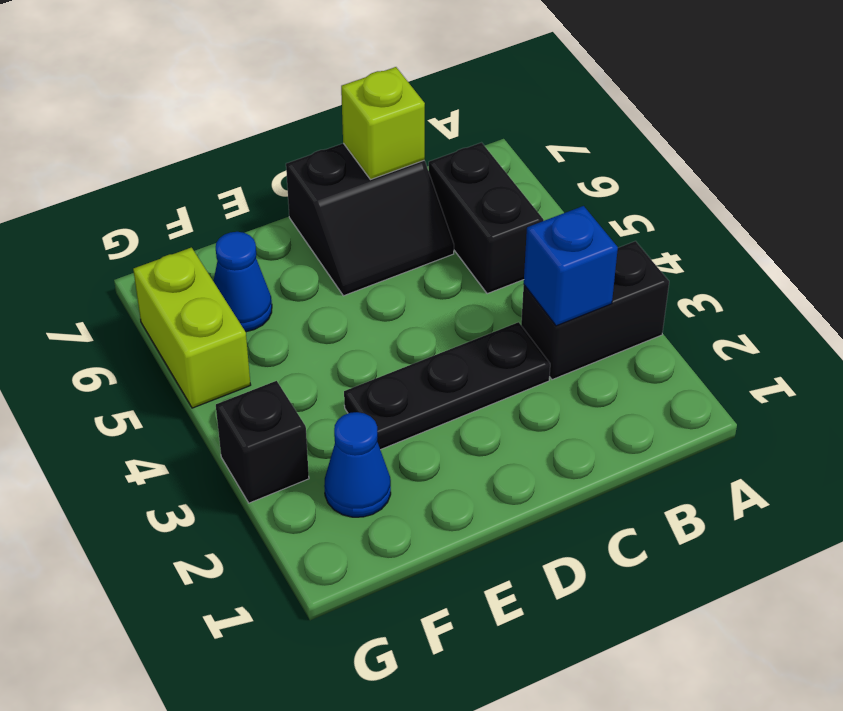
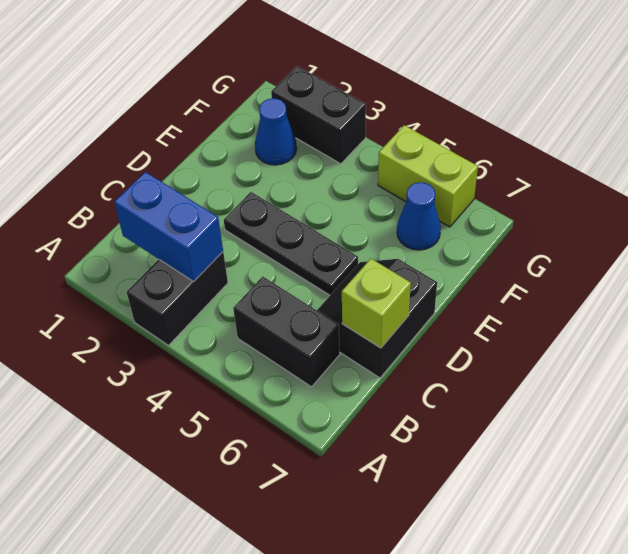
blue 1x1 brick [524,206,618,326] -> blue 1x2 brick [114,172,223,281]
black 1x3 plate [344,322,550,450] -> black 1x3 plate turned to [224,192,358,295]
black 1x1 brick [216,381,309,503] -> black 1x2 brick [271,66,366,164]

